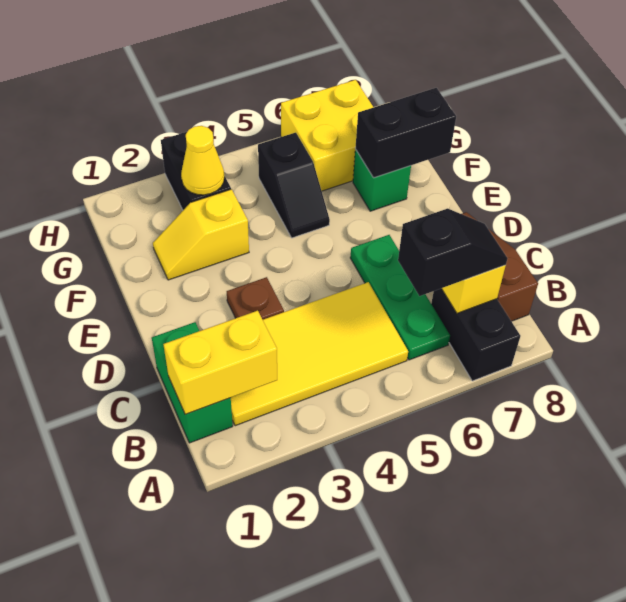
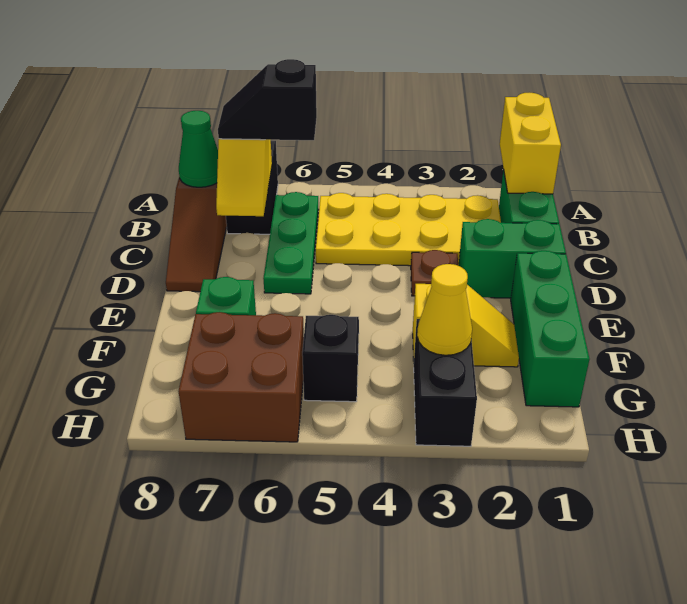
yellow 1x2 brick [163,311,277,414] -> yellow 1x2 brick turned to [500,93,561,194]
yellow 2x4 tile [231,282,408,426] -> yellow 2x4 plate [316,193,501,266]
none -> green 1x1 cone [179,111,218,187]
none -> green 1x2 brick [459,219,566,298]
none -> green 1x3 brick [511,251,590,407]
black 1x2 brick [355,88,456,178] -> none
yellow 2x2 brick [281,80,374,191] -> brown 2x2 brick [179,312,304,442]

